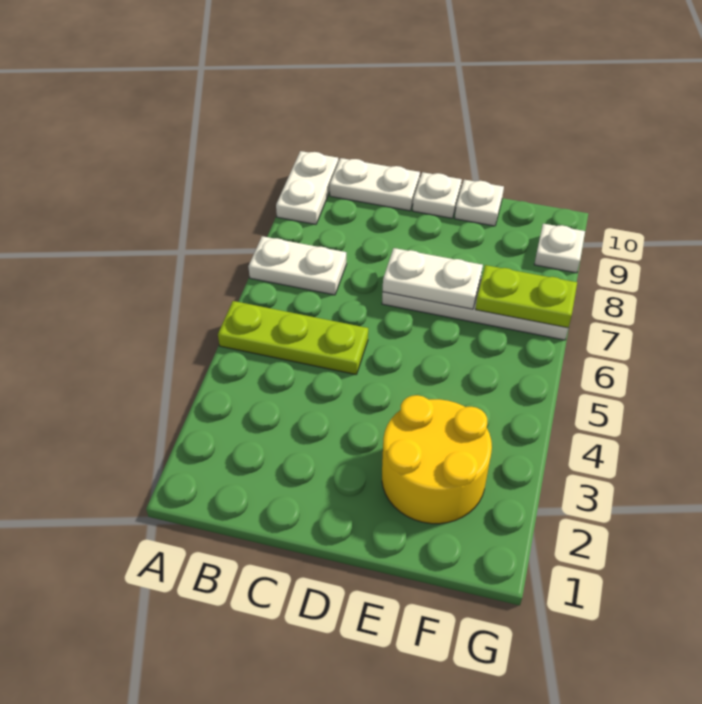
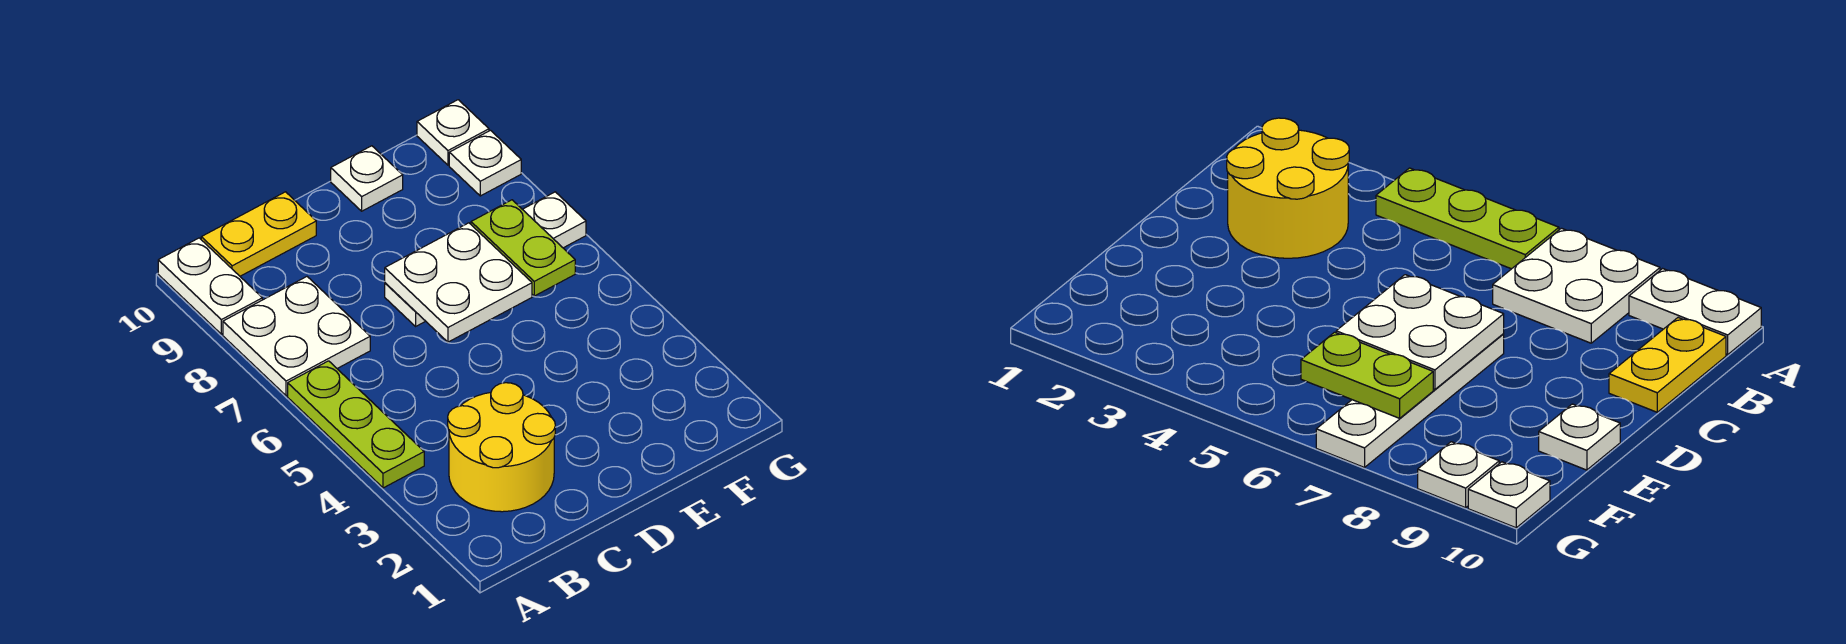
lime 1x3 plate [218,301,368,374] -> lime 1x3 plate turned to [288,361,424,488]
white 1x2 plate [248,236,346,295] -> white 2x2 plate [223,277,370,396]
white 1x2 plate [330,158,420,211] -> yellow 1x2 plate [201,192,316,276]
white 1x2 plate [383,248,483,309] -> white 2x2 plate [385,223,532,342]
white 1x1 plate [413,172,462,218] -> white 1x1 plate moved to [417,100,489,165]
yellow 2x2 round brick [382,395,492,524] -> yellow 2x2 round brick moved to [448,383,555,512]
lime 1x2 plate [476,265,577,328] -> lime 1x2 plate turned to [471,200,575,296]

